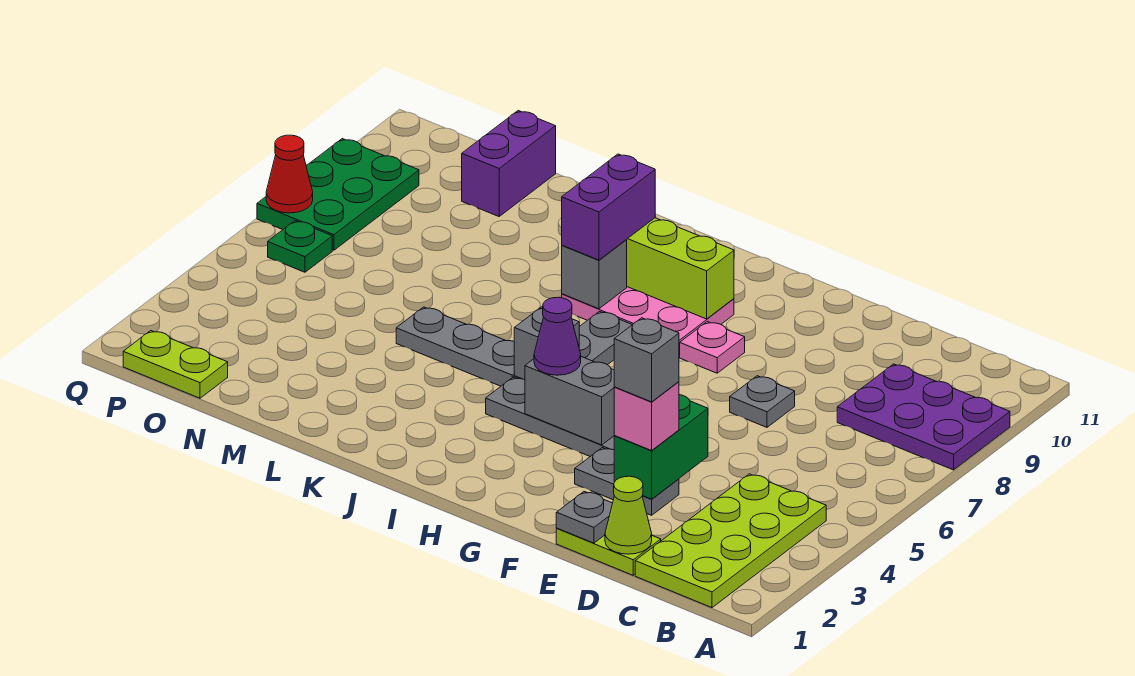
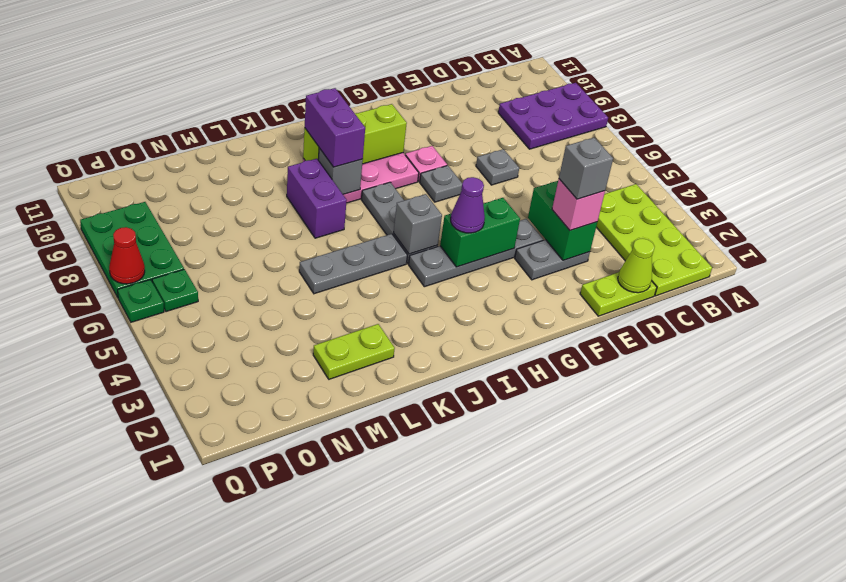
grey 1x1 plate [556,492,613,543] -> grey 1x1 plate moved to [420,166,462,202]
grey 1x2 brick [525,357,614,445] -> green 1x2 brick [440,198,520,267]
purple 1x2 brick [462,111,556,216] -> purple 1x2 brick moved to [287,159,347,238]
lime 1x2 plate [123,331,228,398] -> lime 1x2 plate moved to [313,324,395,379]
none -> green 1x1 plate [118,280,164,322]

